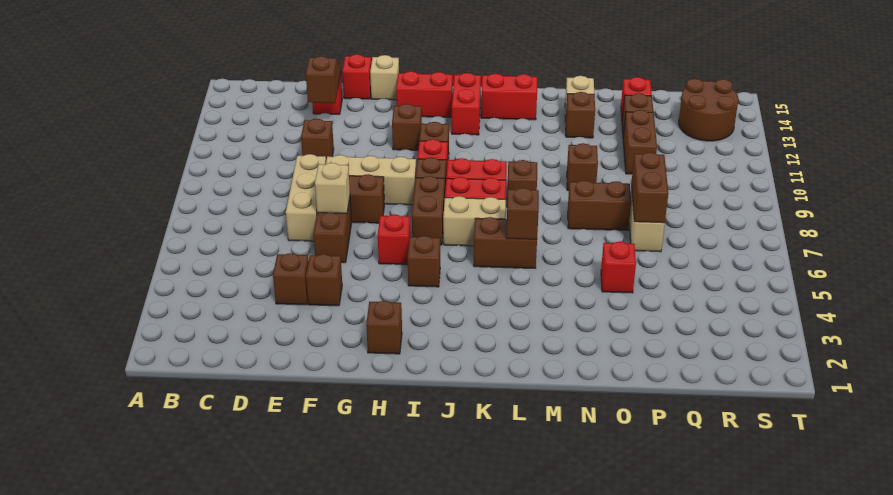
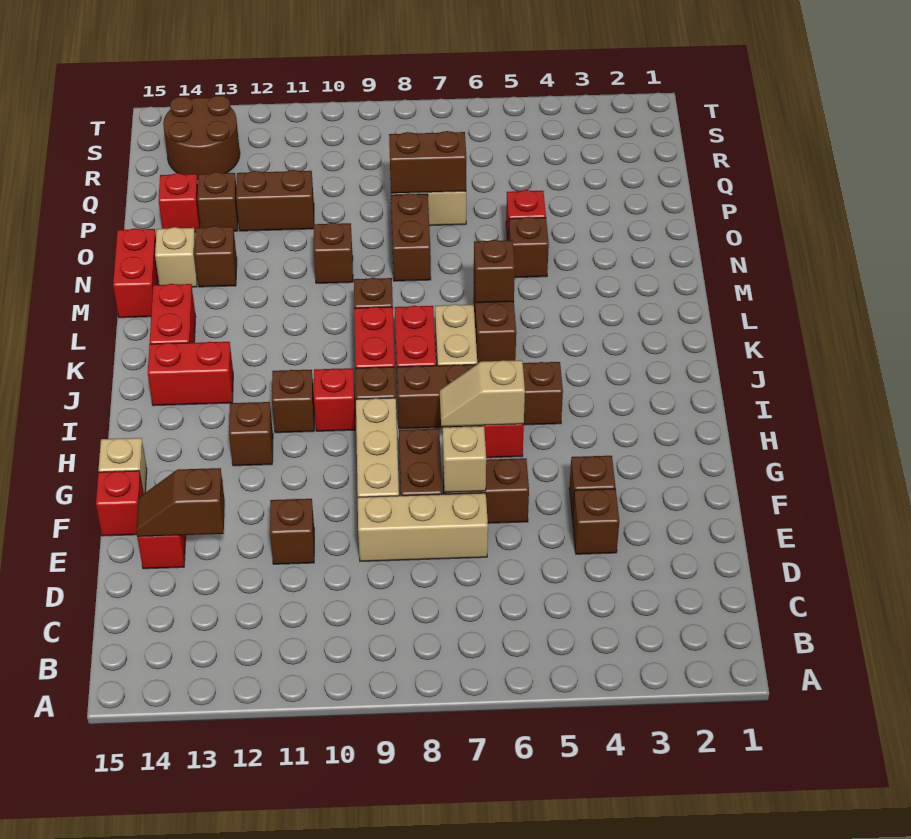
brown 1x1 brick [366,301,402,354] -> brown 1x1 brick moved to [509,217,549,278]
none -> tan 1x2 slope [440,360,525,427]
red 1x2 brick [396,71,453,117] -> red 1x2 brick moved to [113,228,158,318]

